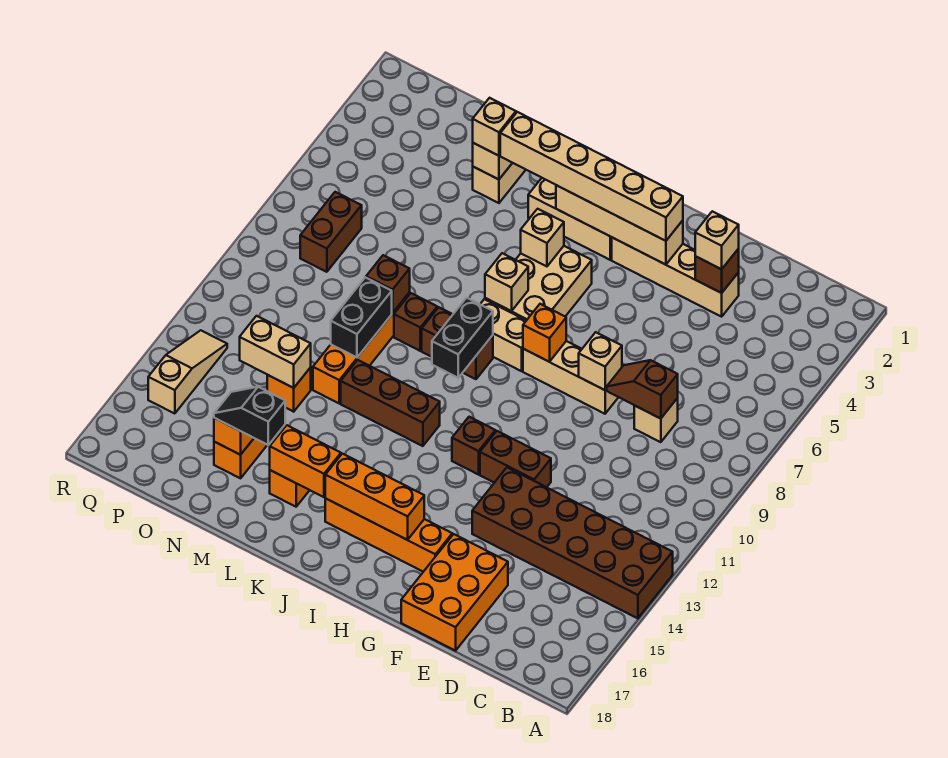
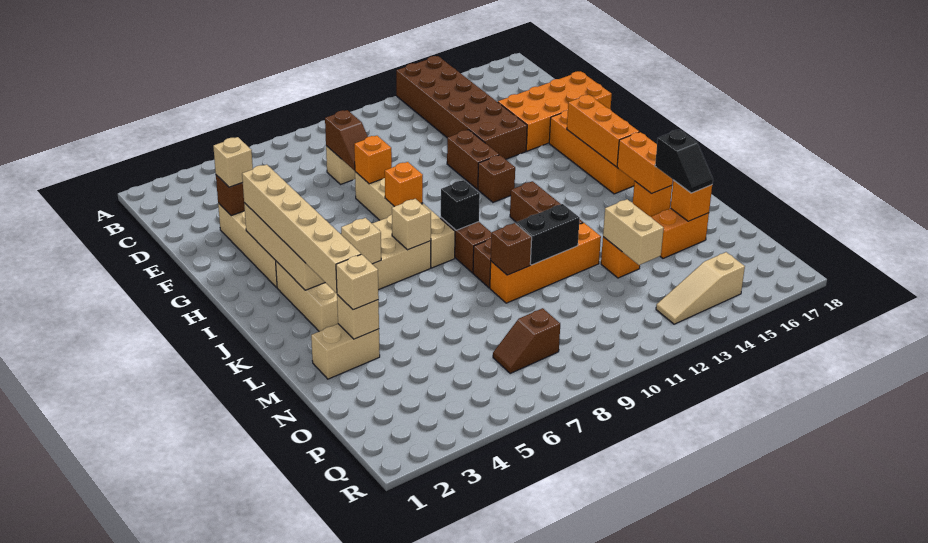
orange 2x3 brick [401,534,508,651] -> orange 2x4 brick [498,71,612,151]
tan 1x1 brick [579,332,622,390] -> orange 1x1 brick [354,136,392,184]
black 1x2 brick [432,298,493,378] -> black 1x1 brick [441,180,480,230]
brown 1x2 brick [300,192,362,272] -> brown 1x2 slope [493,308,560,374]

